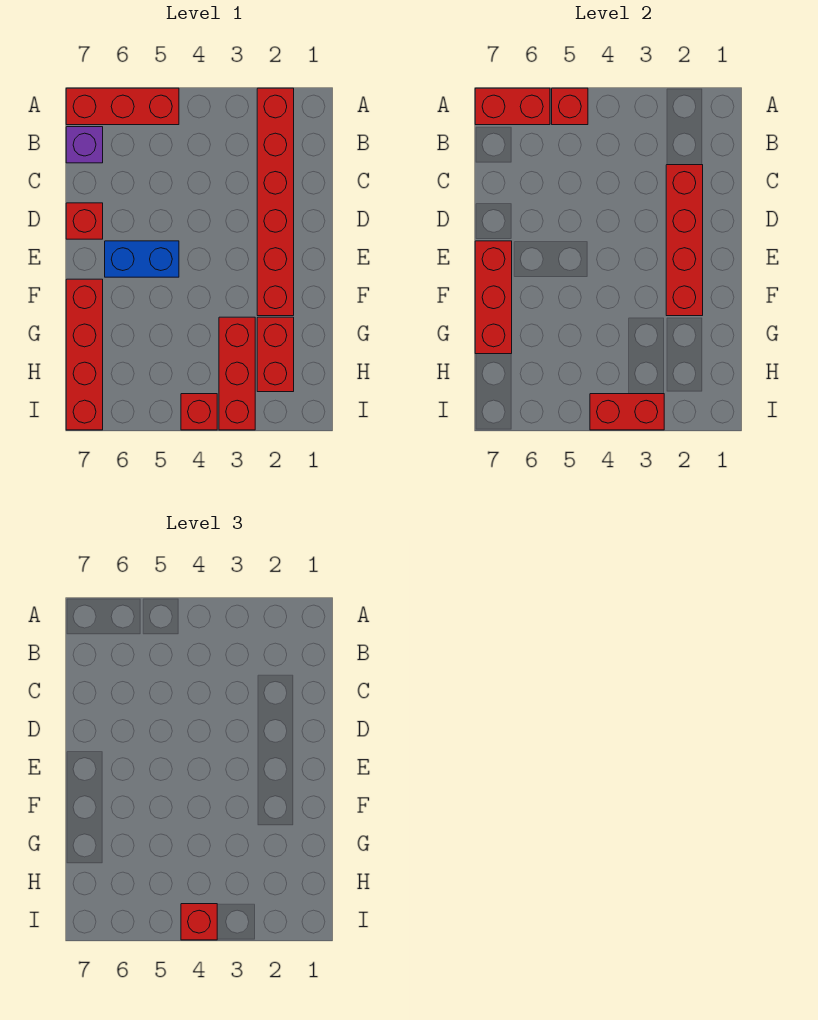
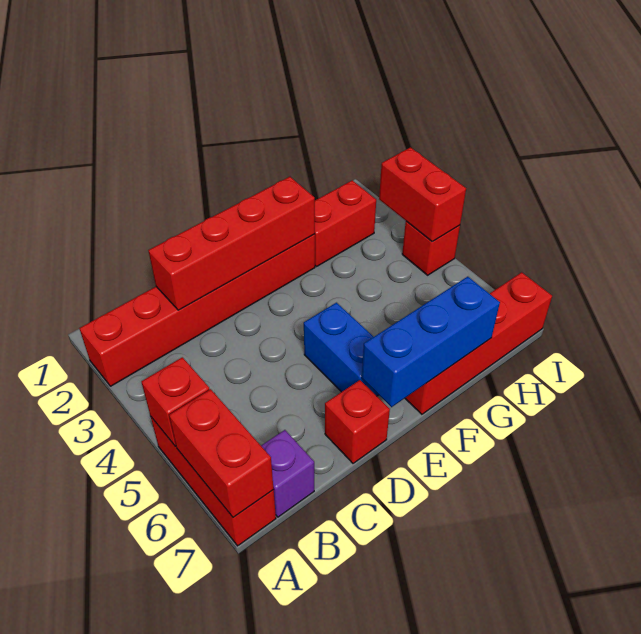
red 1x3 brick [475,241,512,354] -> blue 1x3 brick [362,277,500,407]
red 1x3 brick [219,317,255,430] -> none
red 1x1 brick [181,904,217,940] -> none

